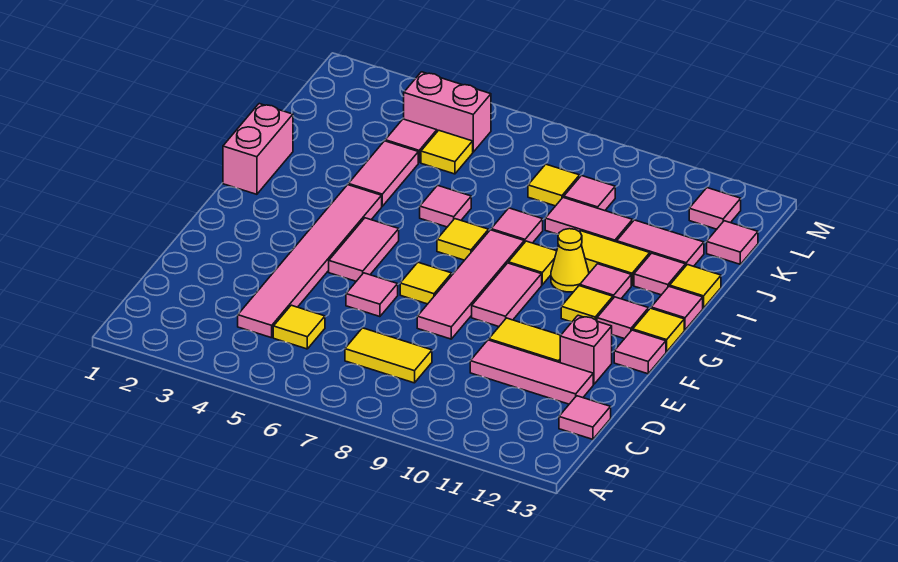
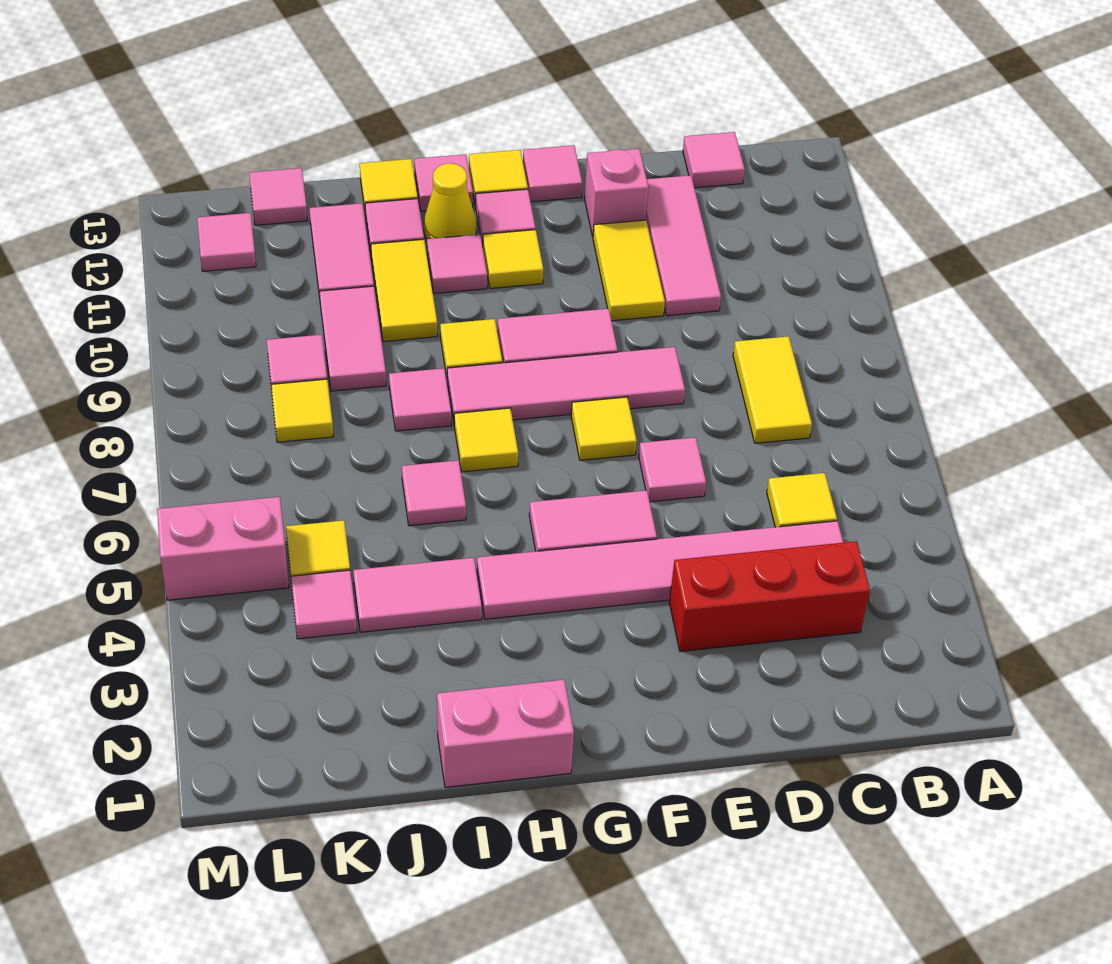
none -> red 1x3 brick [669,541,870,652]
yellow 1x1 cone [551,229,589,292] -> yellow 1x1 cone moved to [424,163,476,239]
pink 1x2 brick [404,72,491,152] -> pink 1x2 brick turned to [157,497,289,600]

